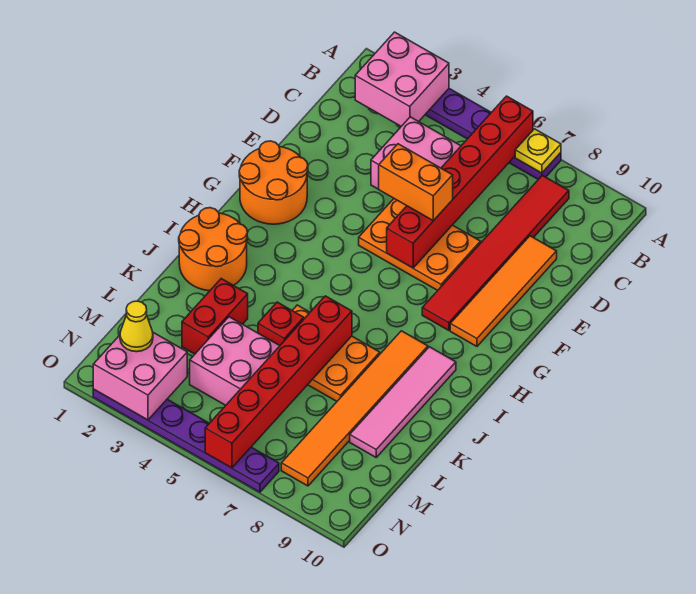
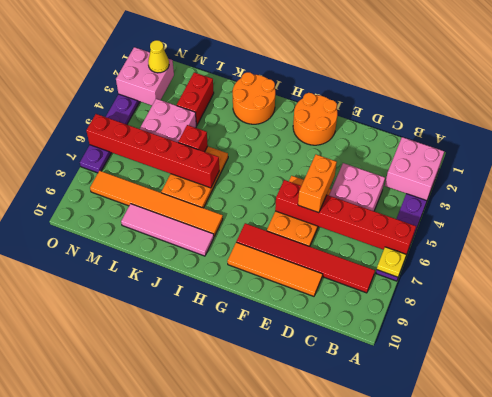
red 1x2 brick [182,279,248,354] -> red 1x2 brick turned to [177,72,214,126]

